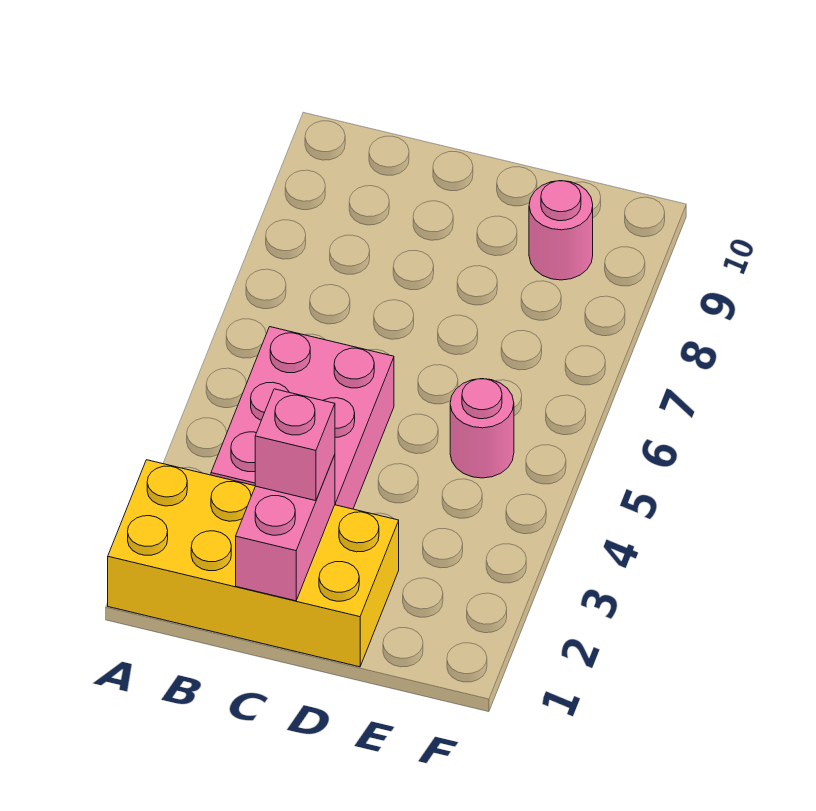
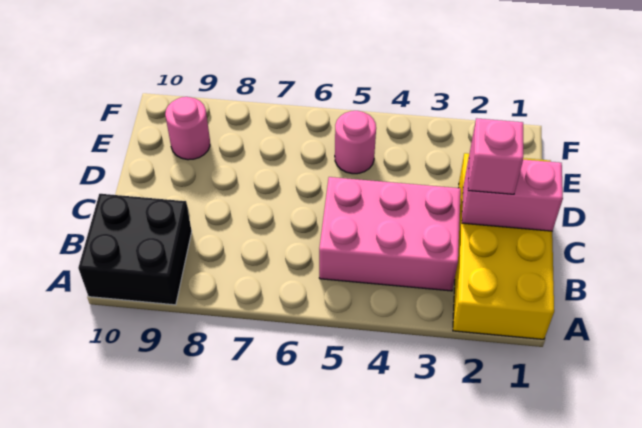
none -> black 2x2 brick [78,194,192,305]

